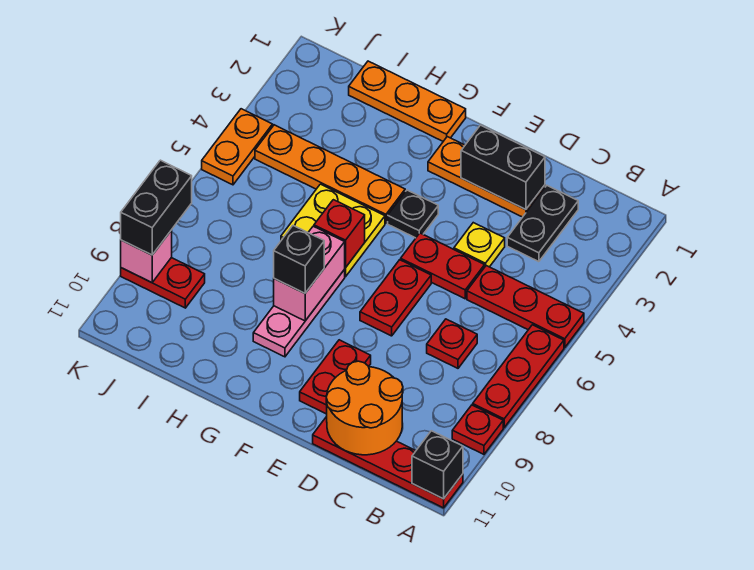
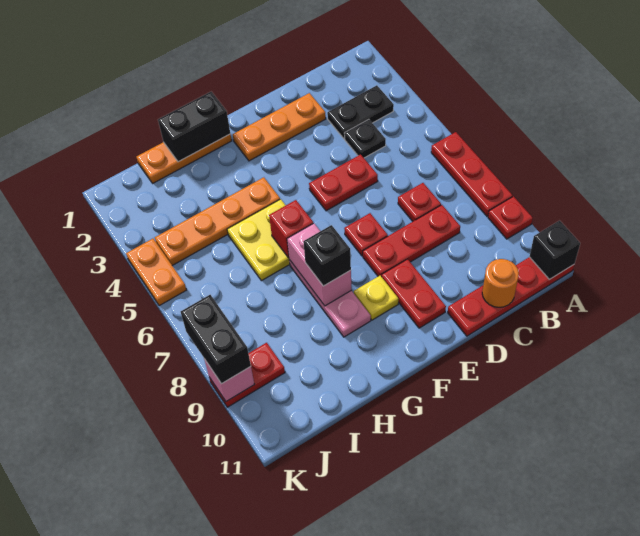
red 1x3 plate [467,266,584,348] -> red 1x3 plate moved to [363,205,460,276]
black 1x2 plate [507,186,578,262] -> black 1x2 plate turned to [327,85,394,139]
orange 2x2 round brick [326,361,403,455] -> orange 1x1 round brick [482,259,519,307]
black 1x2 brick [461,125,545,210] -> black 1x2 brick moved to [158,92,230,162]
yellow 1x1 plate [454,223,505,267] -> yellow 1x1 plate moved to [354,276,398,320]
red 1x2 plate [360,260,431,336] -> red 1x1 plate [344,213,388,256]
black 1x1 plate [388,190,438,238] -> black 1x1 plate moved to [344,119,386,158]

